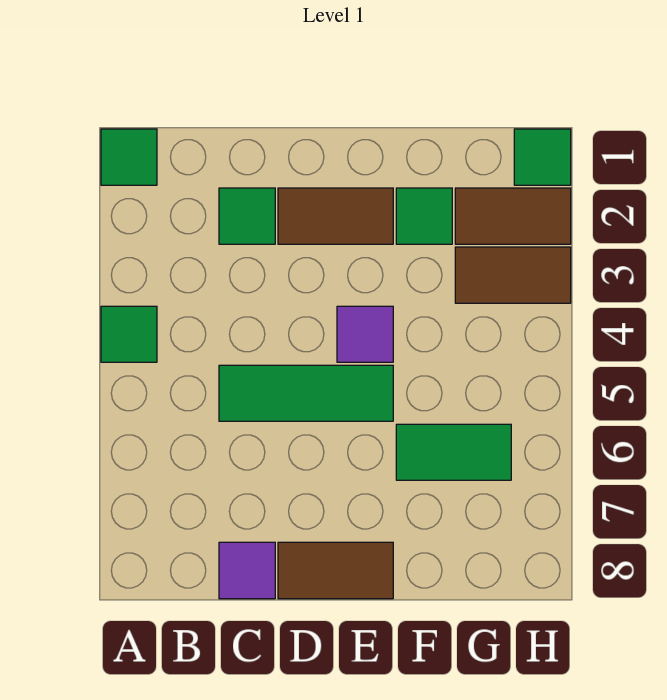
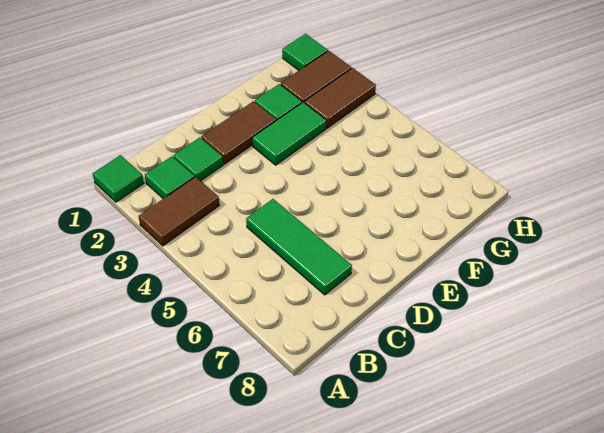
green 1x1 tile [101,306,157,362] -> green 1x1 tile moved to [145,156,195,199]
green 1x3 tile [219,365,393,421] -> green 1x3 tile turned to [246,199,352,295]
purple 1x1 tile [219,542,275,599] -> none
brown 1x2 tile [278,542,393,599] -> brown 1x2 tile moved to [138,177,219,246]
purple 1x1 tile [337,306,393,362] -> none
green 1x2 tile [396,424,511,480] -> green 1x2 tile moved to [252,102,326,165]

